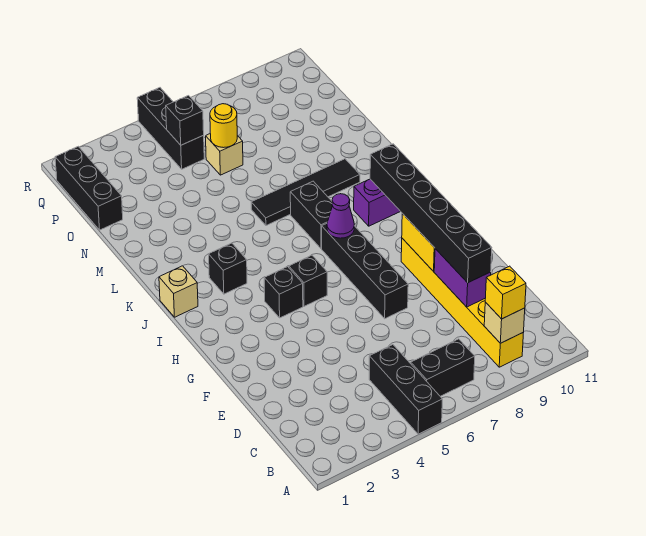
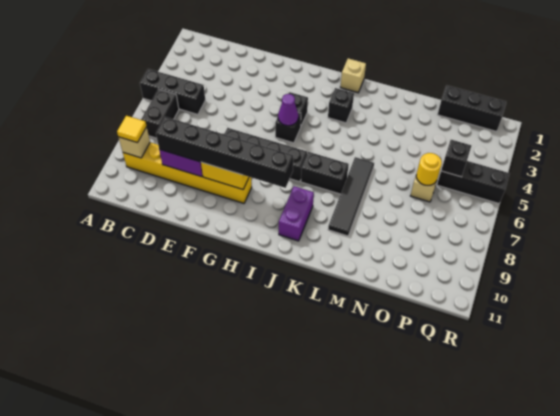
yellow 1x1 brick [485,266,526,319] -> yellow 1x1 tile [117,116,147,143]
purple 1x1 cone [327,194,354,238] -> purple 1x1 cone moved to [278,94,298,126]

